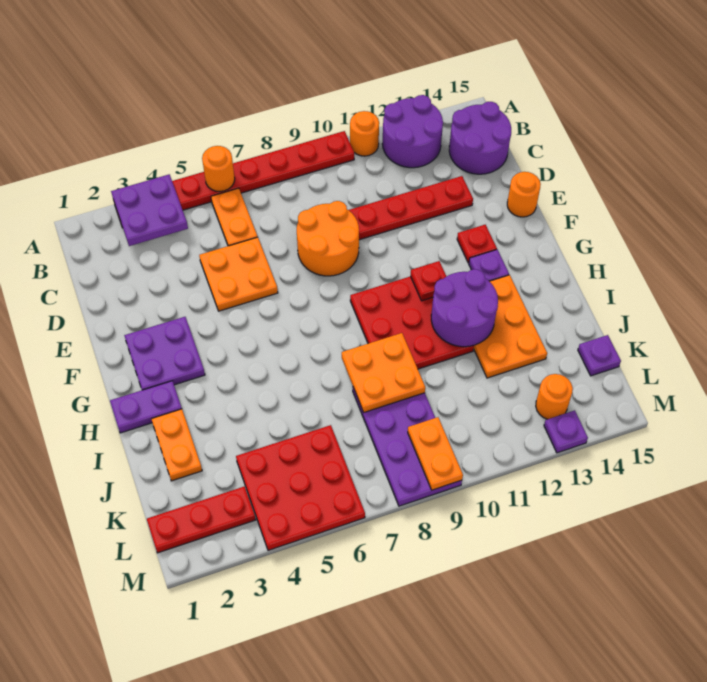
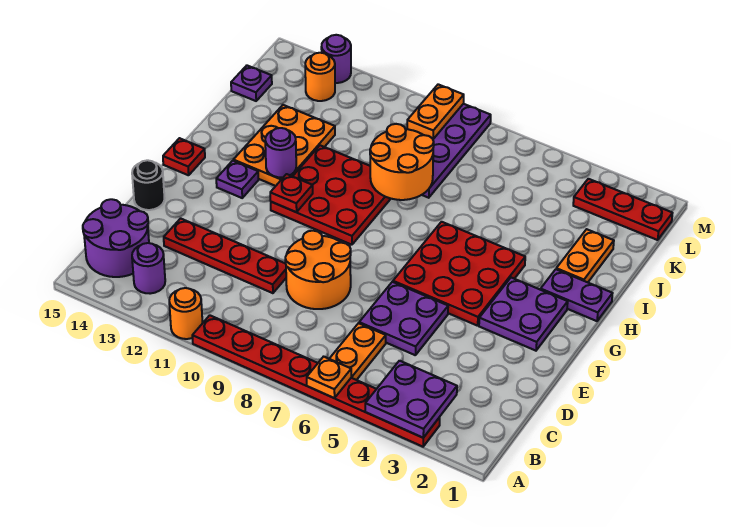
orange 1x1 round brick [202,146,235,192] -> orange 1x1 plate [307,357,351,398]
purple 2x2 round brick [382,95,443,168] -> purple 1x1 round brick [132,243,165,294]
orange 2x2 plate [199,237,278,311] -> purple 2x2 plate [359,282,448,355]
orange 1x1 round brick [507,172,541,217] -> black 1x1 round brick [132,160,165,210]
red 1x1 plate [457,225,497,263] -> red 1x1 plate moved to [163,138,205,175]
purple 2x2 round brick [431,269,498,347] -> purple 1x1 round brick [265,128,296,177]
orange 2x2 plate [342,333,425,412] -> orange 2x2 round brick [370,124,434,200]
red 3x3 plate [236,425,365,550] -> red 3x3 plate moved to [393,222,525,326]
purple 1x1 plate [544,410,588,453] -> purple 1x1 round brick [321,35,351,83]

